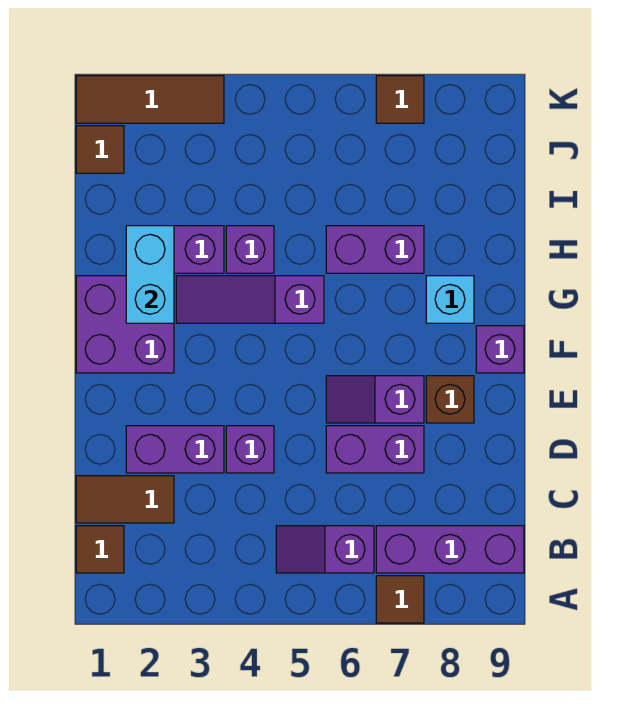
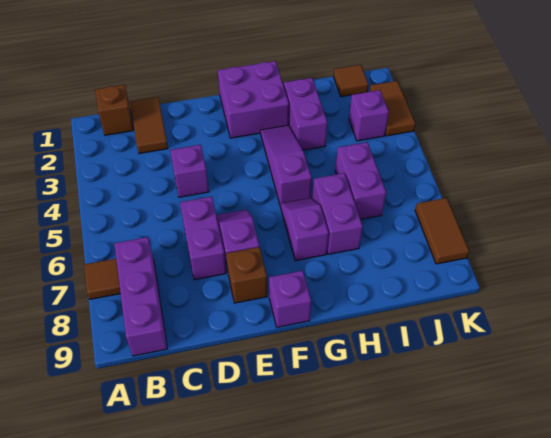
brown 1x1 tile [76,526,124,573] -> brown 1x1 brick [95,85,133,135]
purple 1x2 slope [276,526,374,573] -> purple 1x2 slope moved to [281,198,329,261]
purple 1x2 brick [126,426,224,473] -> purple 1x2 brick moved to [335,142,386,219]
cyan 1x2 brick [126,226,174,323] -> none
cyan 1x1 brick [426,276,474,323] -> none
purple 1x1 brick [226,226,274,273] -> purple 1x1 brick moved to [349,90,389,141]
brown 1x3 tile [76,76,224,123] -> brown 1x2 tile [370,81,415,136]
brown 1x1 tile [376,76,424,123] -> brown 1x2 tile [415,198,469,264]

